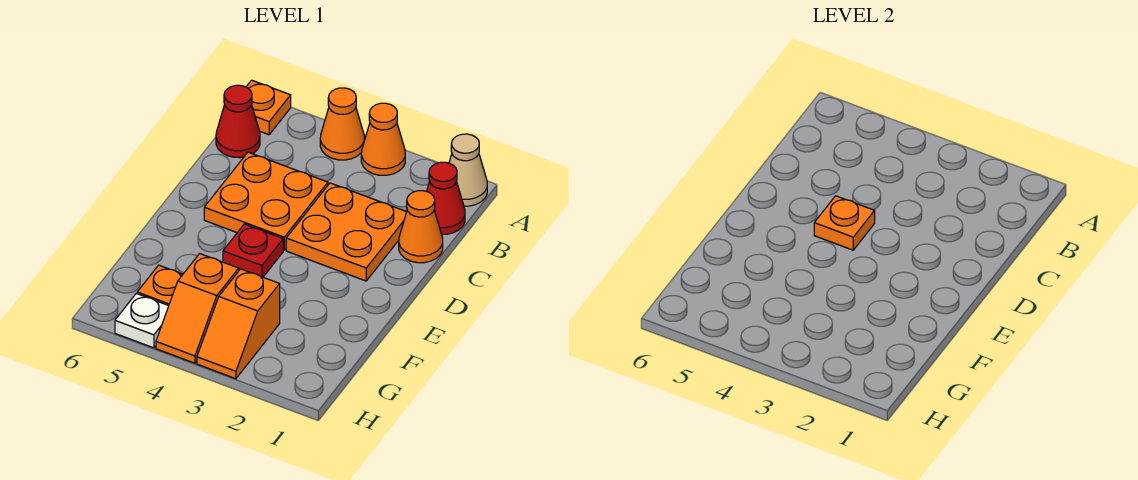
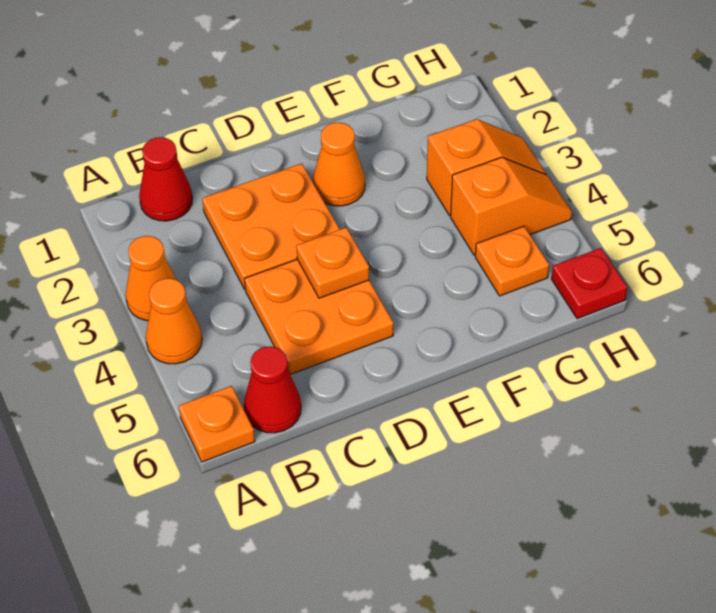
tan 1x1 cone [449,134,487,206] -> none
orange 1x1 cone [399,191,443,263] -> orange 1x1 cone moved to [313,122,365,206]
red 1x1 plate [223,224,283,277] -> red 1x1 plate moved to [551,248,627,319]
white 1x1 plate [115,293,169,348] -> none

